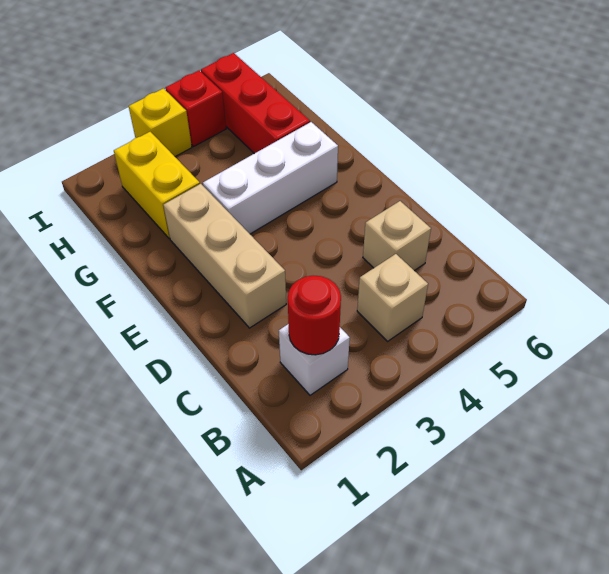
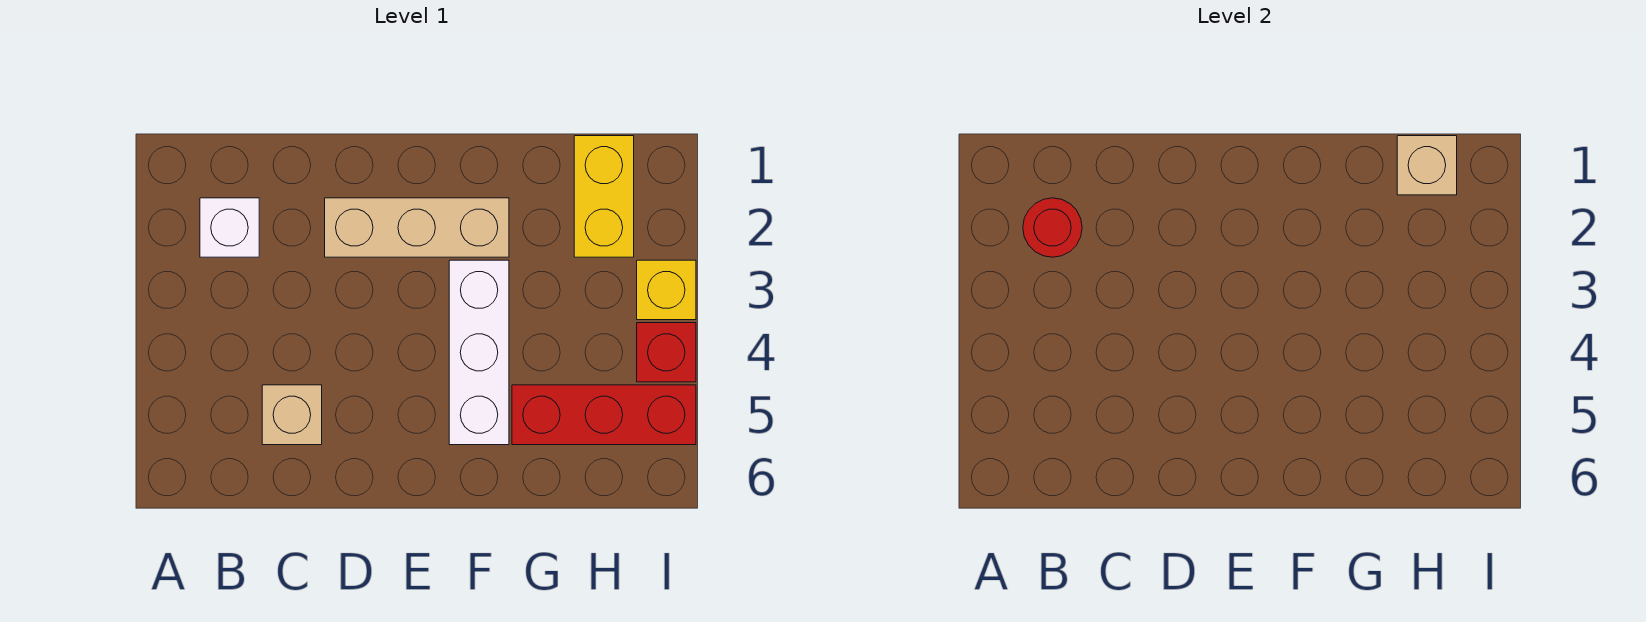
tan 1x1 brick [357,254,428,341] -> tan 1x1 brick moved to [1397,136,1457,195]
yellow 1x2 brick [114,132,200,239] -> yellow 1x2 brick turned to [574,136,634,257]

